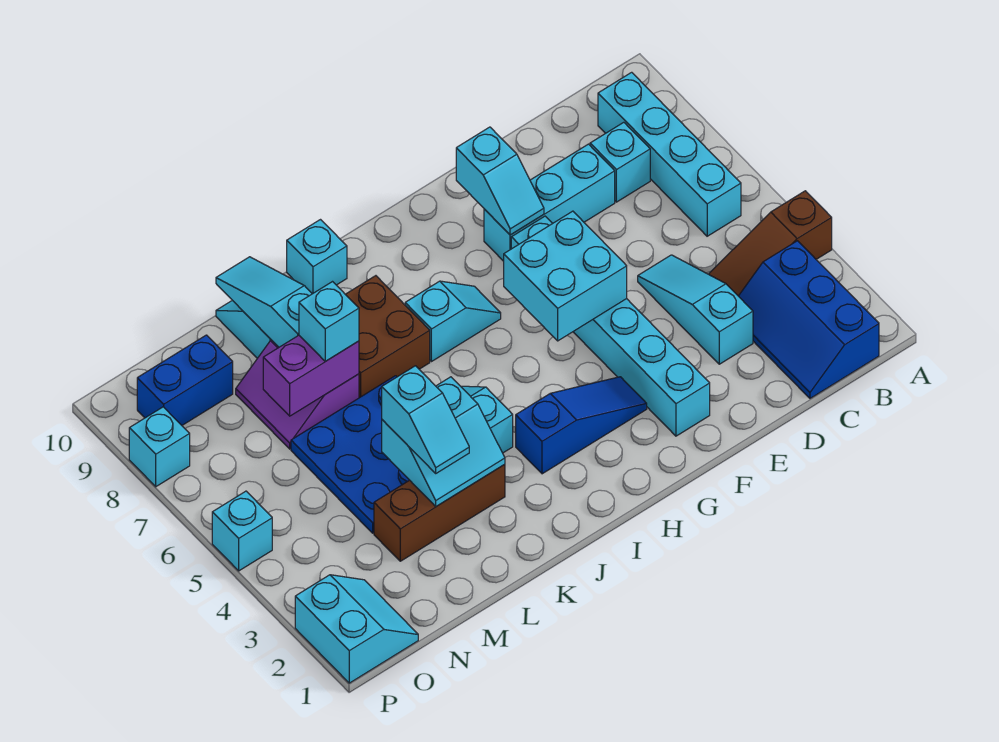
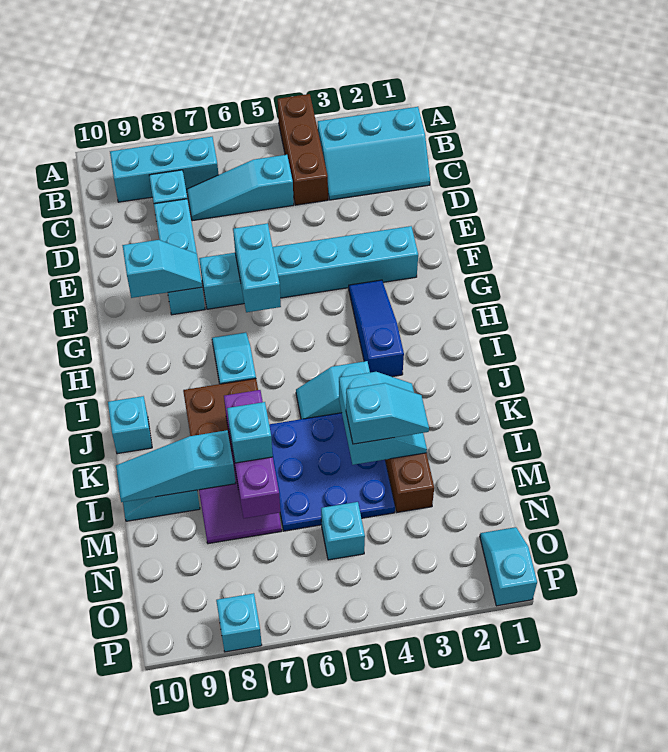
brown 1x3 slope [709,191,832,296] -> brown 1x3 brick [278,94,328,205]
blue 2x3 slope [739,241,879,398] -> cyan 2x3 slope [318,107,430,200]
cyan 1x4 brick [598,72,741,236] -> cyan 1x3 brick [110,137,218,202]
cyan 1x3 slope [638,255,753,364] -> cyan 1x3 slope moved to [187,155,294,221]
cyan 2x2 brick [504,211,627,341] -> cyan 1x2 brick [233,223,281,312]
purple 1x2 brick [263,335,359,416] -> purple 1x3 brick [224,390,280,518]
blue 1x2 brick [137,335,233,425] -> none
cyan 2x2 slope [295,575,418,683] -> cyan 1x2 slope [480,527,537,606]
cyan 1x1 brick [212,491,272,571] -> cyan 1x1 brick moved to [321,502,365,560]

